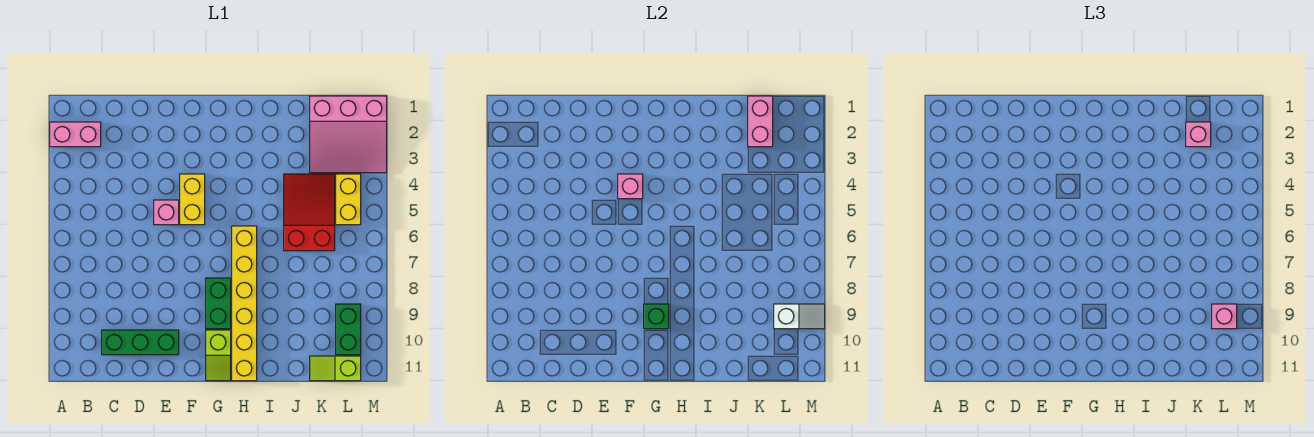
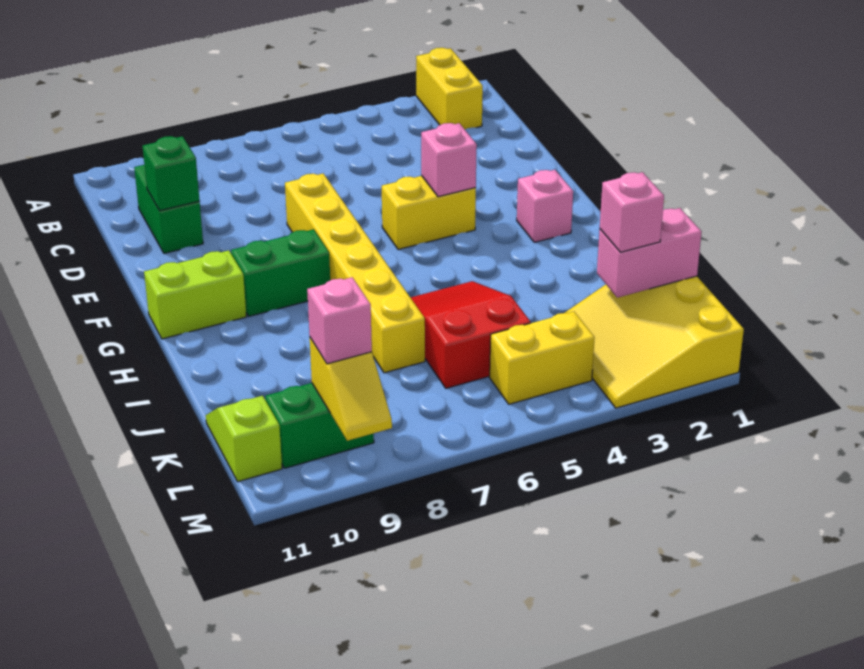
pink 1x2 brick [50,122,101,147] -> yellow 1x2 brick [416,48,483,129]
green 1x3 brick [102,330,179,355] -> green 1x2 brick [134,165,203,253]
pink 1x1 brick [154,200,179,225] -> pink 1x1 brick moved to [517,170,573,242]
green 1x1 brick [644,304,669,329] -> green 1x1 brick moved to [143,136,200,211]
lime 1x2 slope [206,330,231,381] -> lime 1x2 brick [144,250,246,339]
yellow 1x6 brick [232,226,257,381] -> yellow 1x6 brick turned to [285,174,425,373]
red 2x3 slope [284,174,335,251] -> red 2x3 slope turned to [410,281,531,388]
pink 3x3 slope [310,96,387,173] -> yellow 3x3 slope [565,276,744,408]
white 1x2 slope [774,304,825,329] -> yellow 1x2 slope [310,338,392,441]

